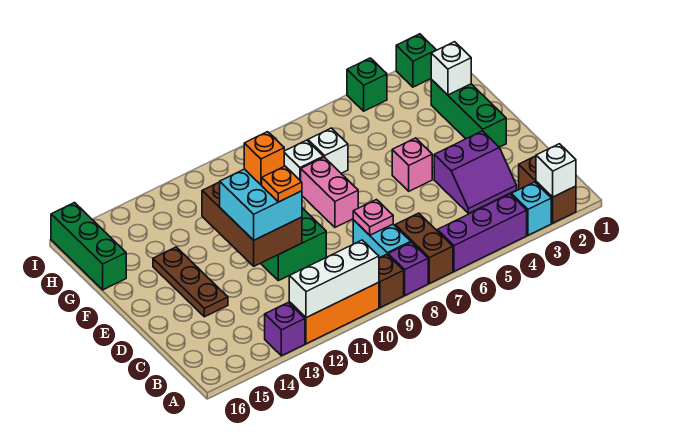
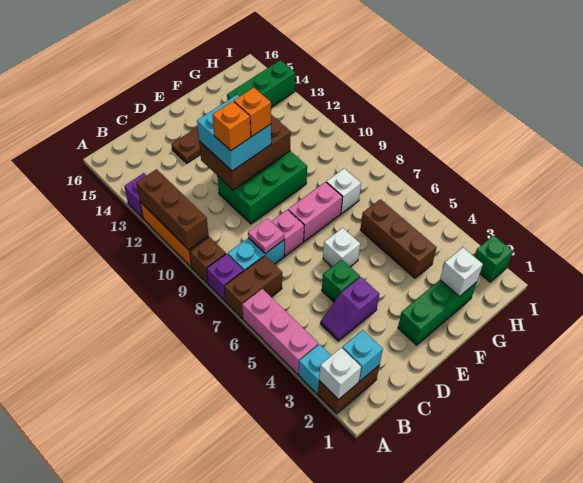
purple 1x3 brick [437,194,527,271] -> pink 1x3 brick [242,289,318,374]
white 1x3 brick [289,240,379,318] -> brown 1x3 brick [136,169,208,250]
none -> cyan 1x1 brick [342,330,383,381]
purple 2x2 slope [434,131,517,213] -> purple 1x2 slope [320,277,379,341]
orange 1x1 plate [262,166,302,202] -> orange 1x1 brick [212,101,251,150]
pink 1x1 brick [392,138,432,191] -> pink 1x1 brick moved to [271,210,304,256]
none -> brown 1x3 brick [360,199,437,278]
white 1x1 brick [308,128,348,173] -> white 1x1 brick moved to [323,228,360,267]
green 1x3 brick [51,203,126,290] -> green 1x3 brick moved to [227,60,295,107]
green 1x1 brick [347,58,387,111] -> green 1x1 brick moved to [322,260,360,302]

